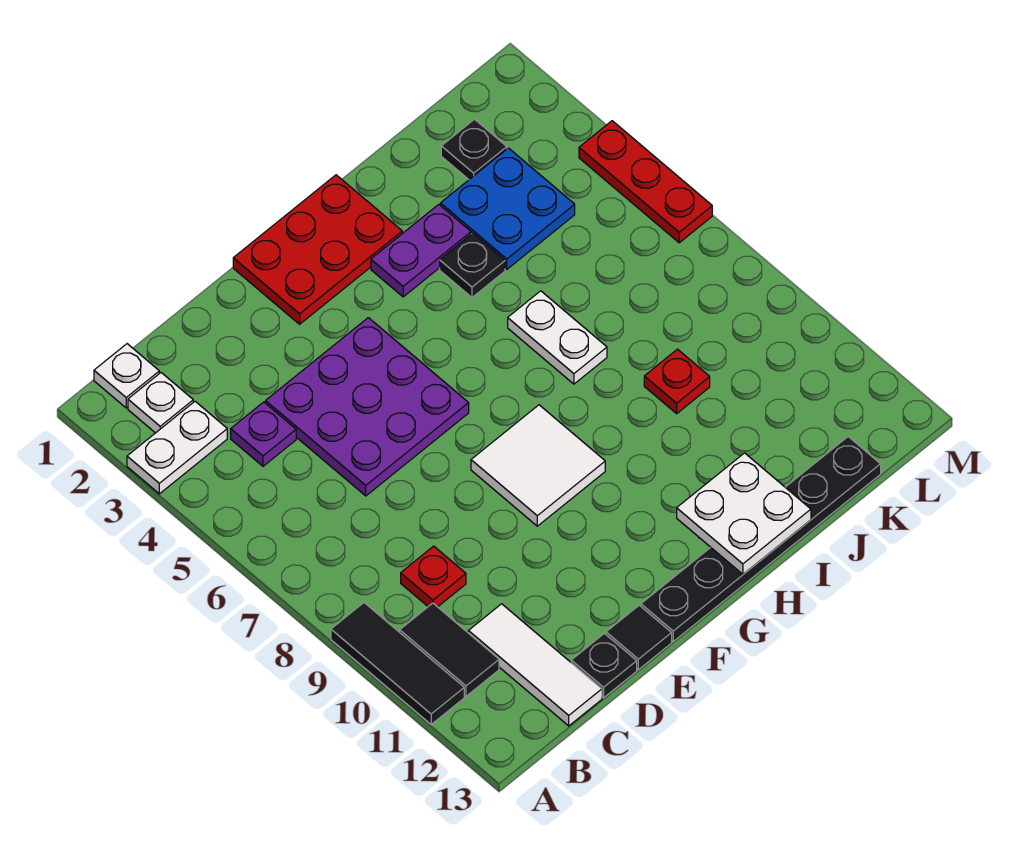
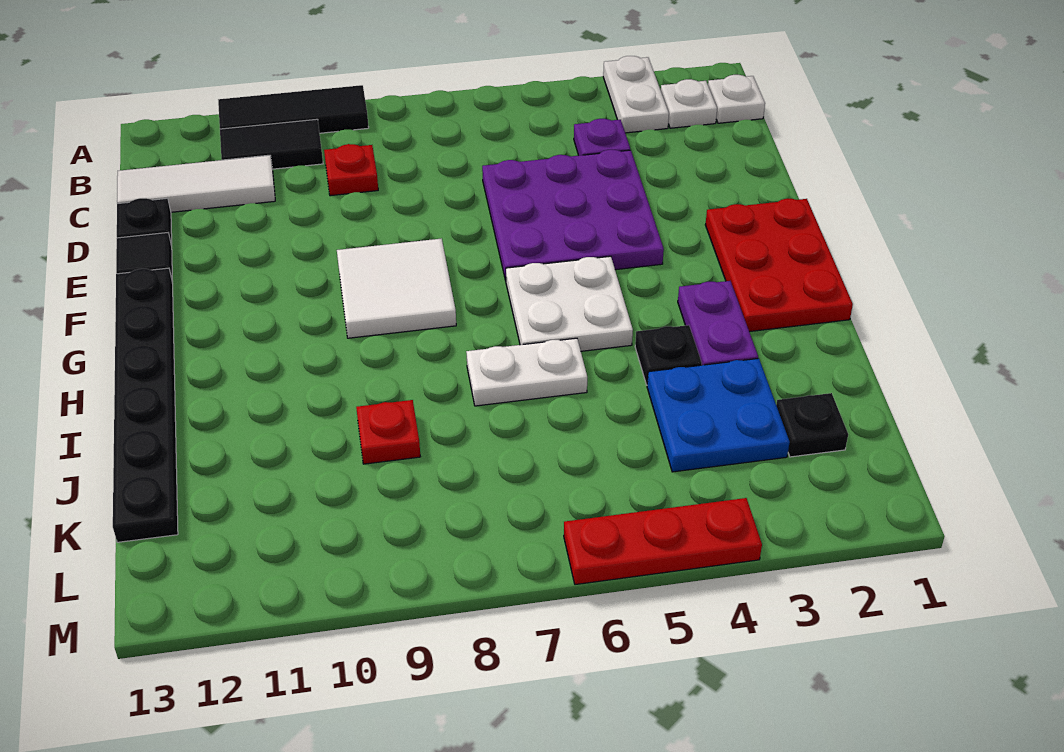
white 2x2 plate [677,453,811,574] -> white 2x2 plate moved to [506,256,633,351]

